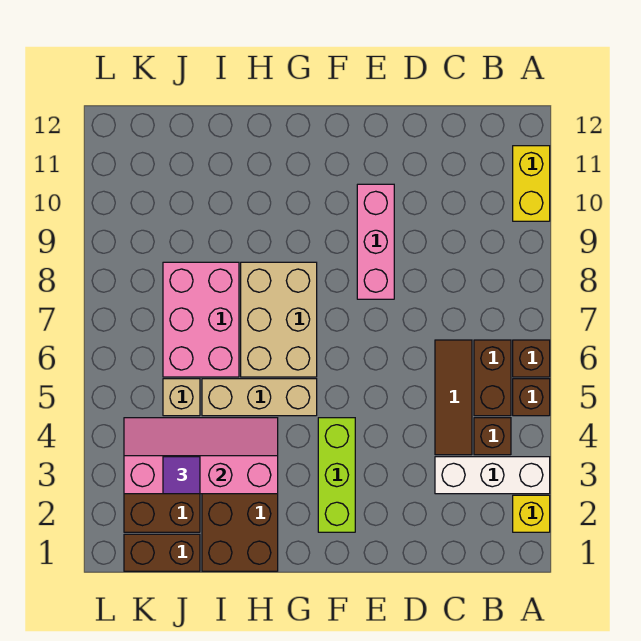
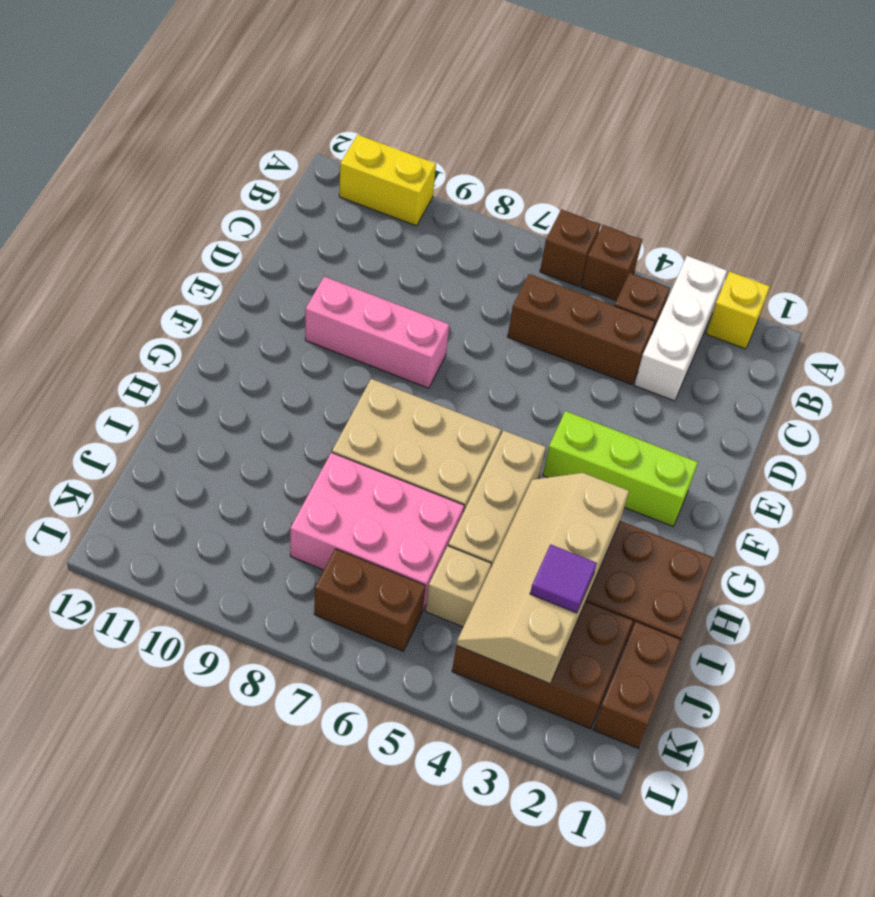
brown 1x2 brick [474,340,511,416] -> brown 1x2 brick moved to [314,549,426,651]
brown 1x3 tile [435,340,472,455] -> brown 1x3 brick [508,274,655,385]
pink 2x4 slope [124,418,278,494] -> tan 2x4 slope [456,473,629,684]

